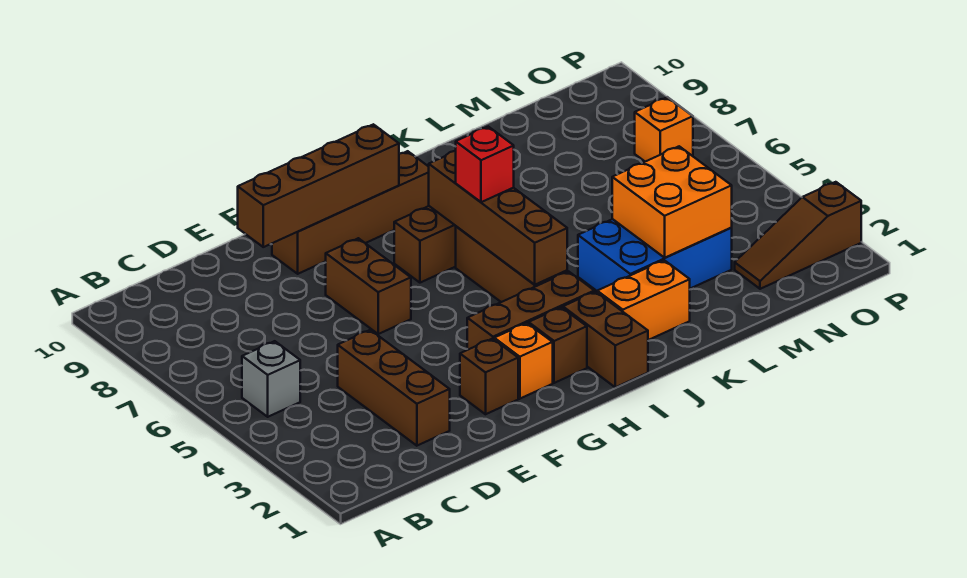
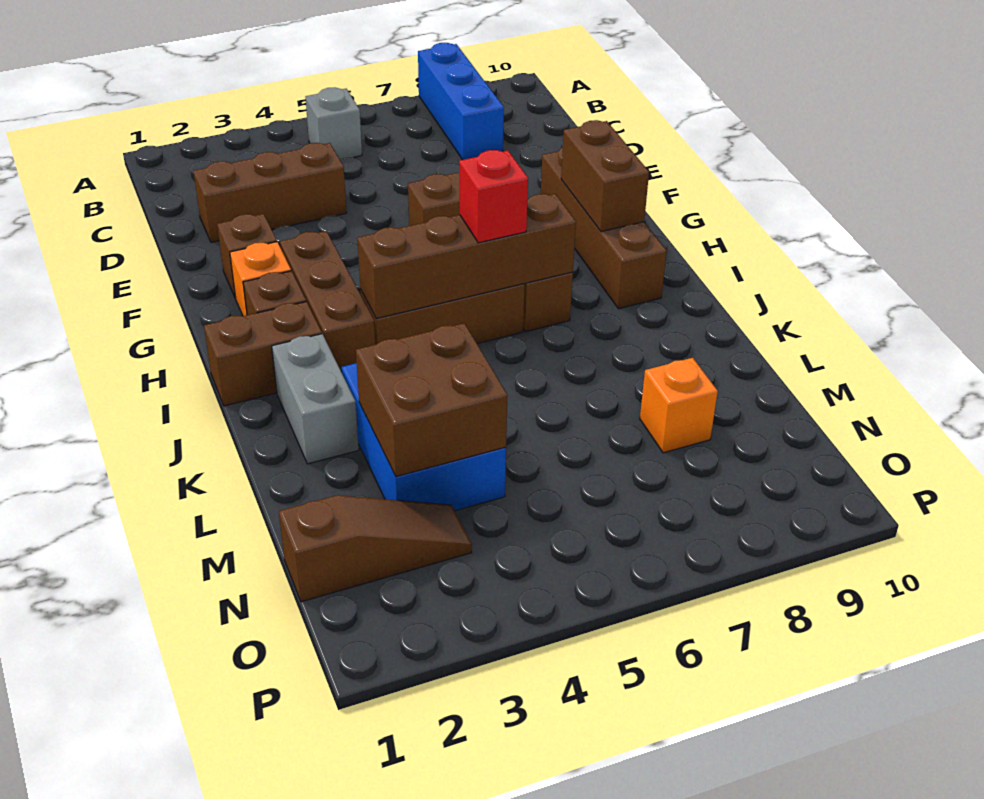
none -> blue 1x3 brick [418,43,504,160]
brown 1x4 brick [238,124,399,247] -> brown 1x2 brick [561,120,649,232]
orange 1x2 brick [597,260,690,340] -> grey 1x2 brick [272,334,359,464]
orange 2x2 brick [612,146,732,258] -> brown 2x2 brick [356,323,507,477]
brown 1x3 slope [735,182,861,289] -> brown 1x3 slope turned to [279,495,472,602]
orange 1x1 brick [635,97,693,162] -> orange 1x1 brick moved to [640,358,718,453]

